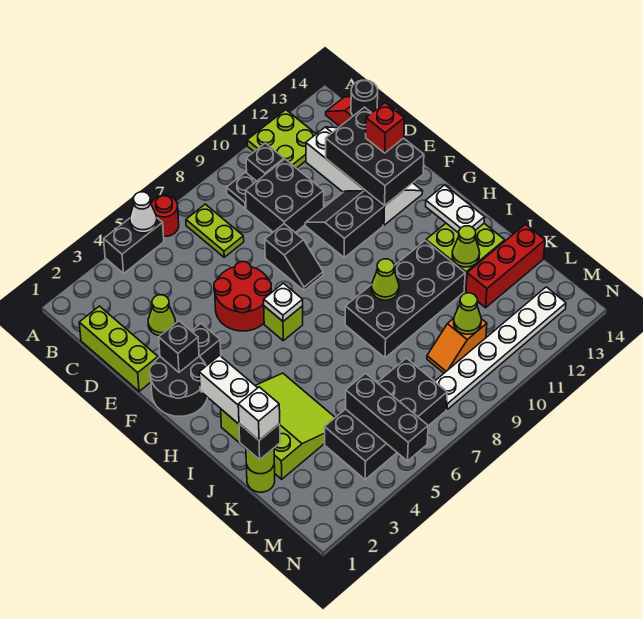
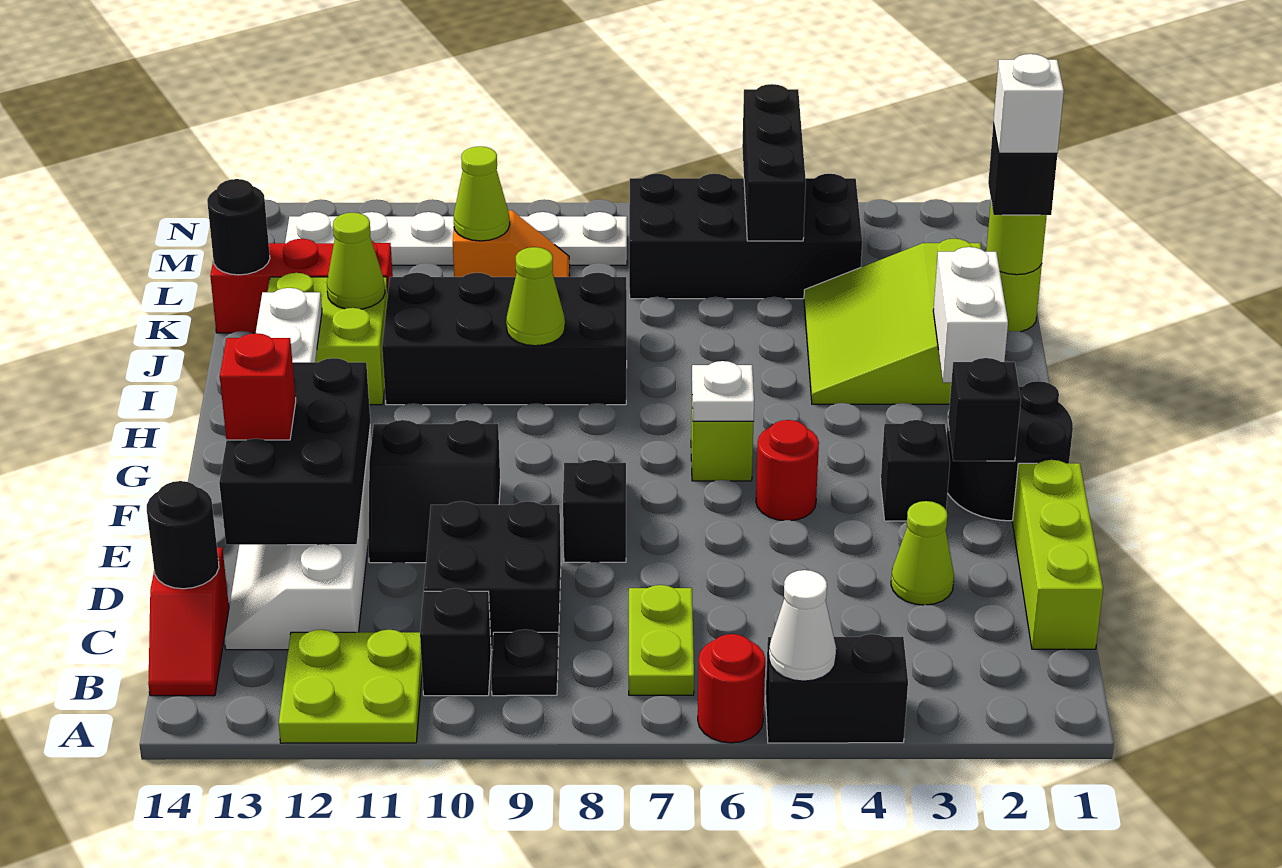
red 2x2 round brick [214,262,271,331] -> red 1x1 round brick [756,420,819,521]
none -> black 1x1 round brick [207,179,270,275]

